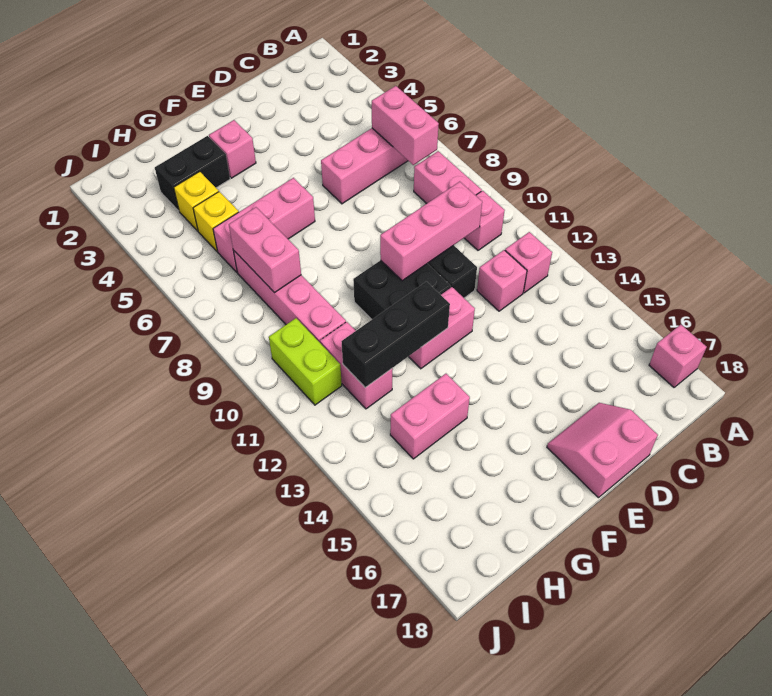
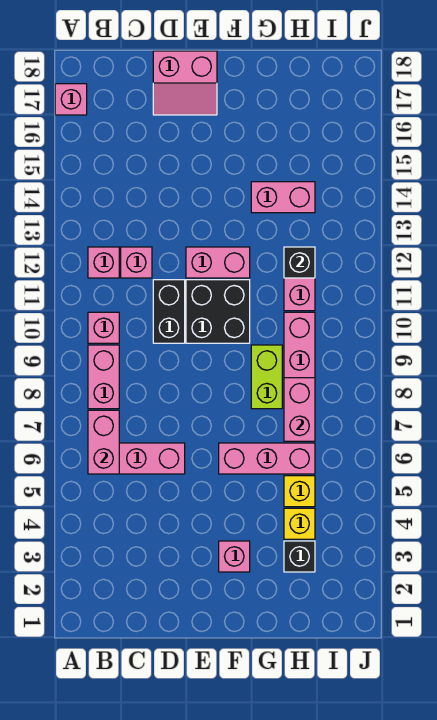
pink 1x3 brick [380,182,482,281] -> none
black 1x3 brick [341,282,450,388] -> black 1x1 brick [284,247,315,278]
black 1x2 brick [155,136,230,211] -> black 1x1 brick [284,541,315,572]
lime 1x2 brick [269,318,342,405] -> lime 1x2 brick moved to [251,345,282,409]

